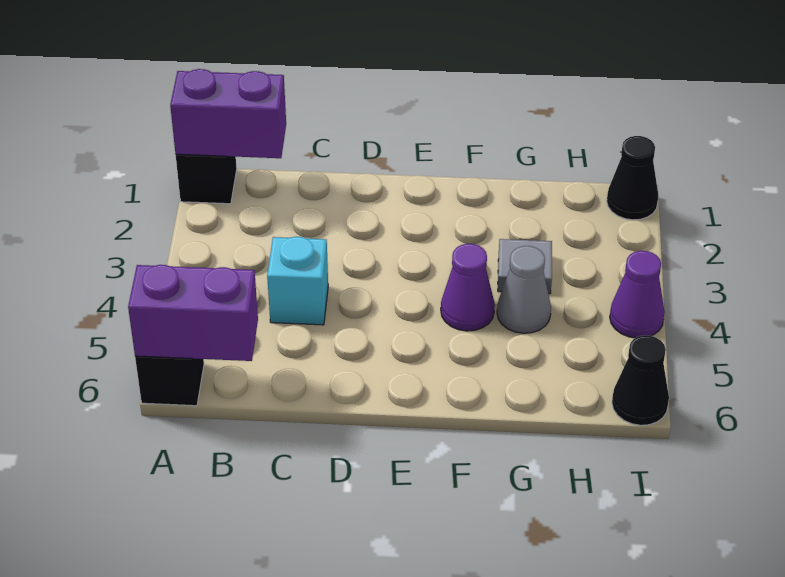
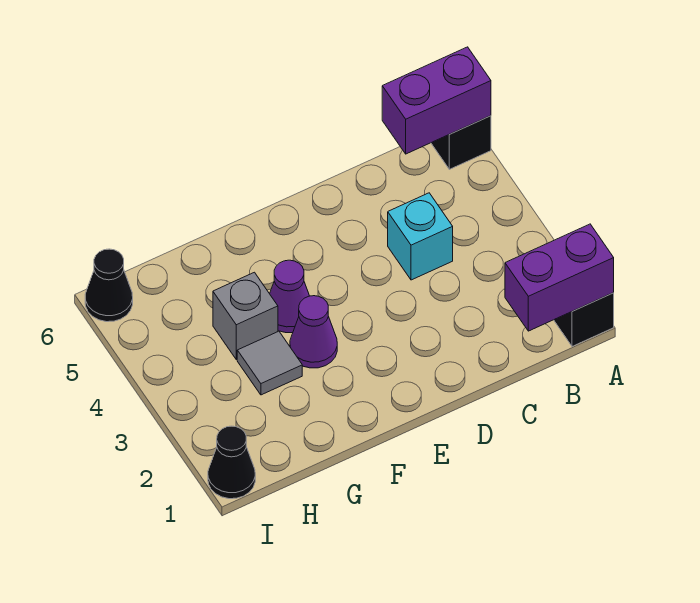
grey 1x1 cone [497,246,551,333] -> grey 1x1 brick [213,272,278,360]
purple 1x1 cone [610,251,665,338] -> purple 1x1 cone moved to [290,296,337,368]

